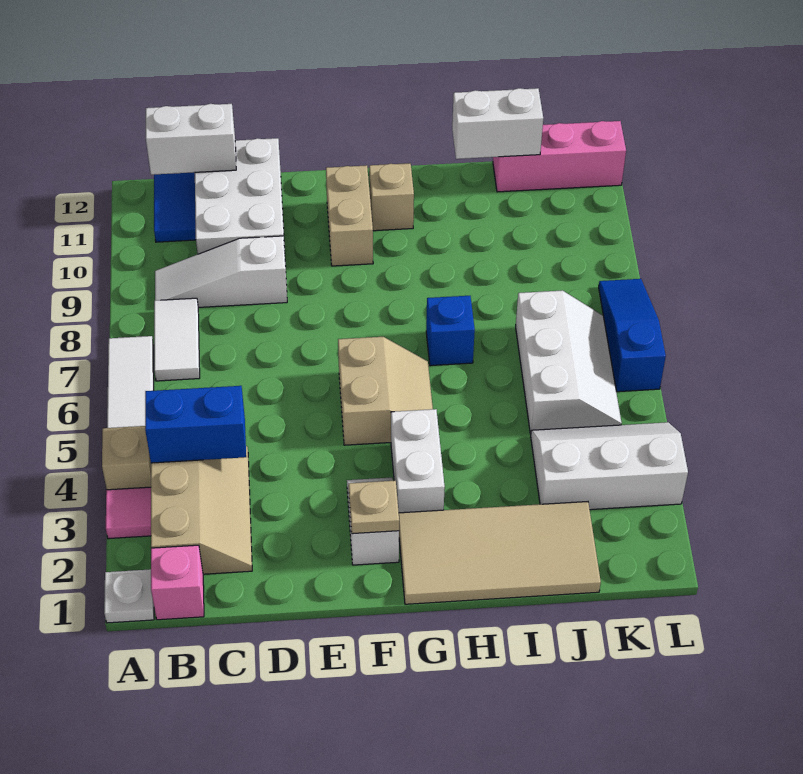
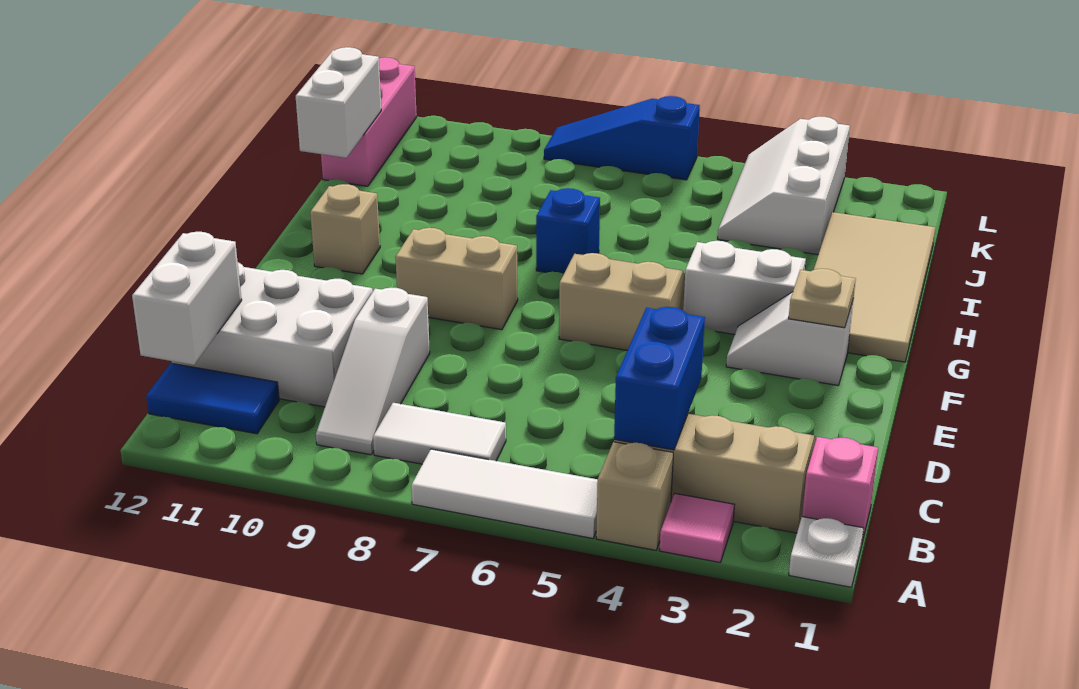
tan 1x2 brick [326,165,373,266] -> tan 1x2 brick moved to [395,228,518,330]
white 2x3 slope [516,290,622,434] -> none

